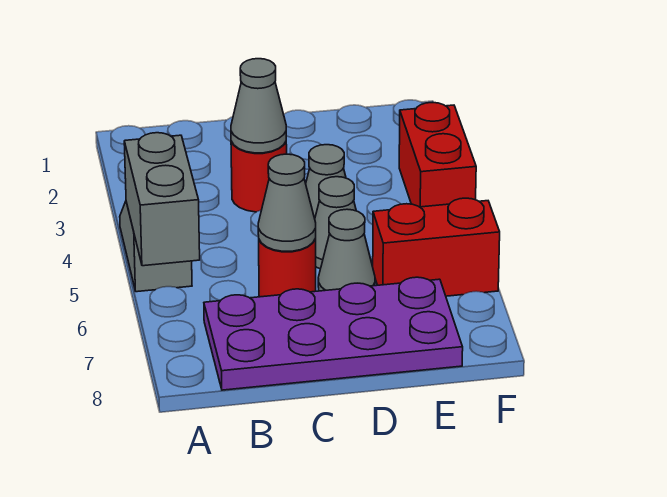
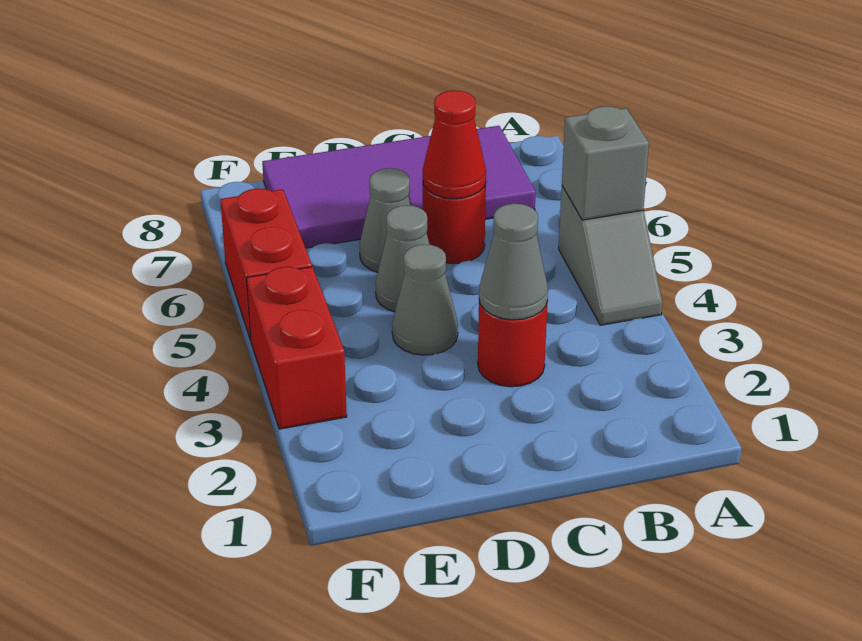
grey 1x2 brick [124,133,200,266] -> grey 1x1 brick [562,106,649,220]
purple 2x4 plate [204,277,463,390] -> purple 2x4 tile [262,126,536,248]
grey 1x1 cone [258,154,316,251] -> red 1x1 cone [423,90,486,199]
red 1x2 brick [373,198,500,296] -> red 1x2 brick turned to [220,188,312,340]

